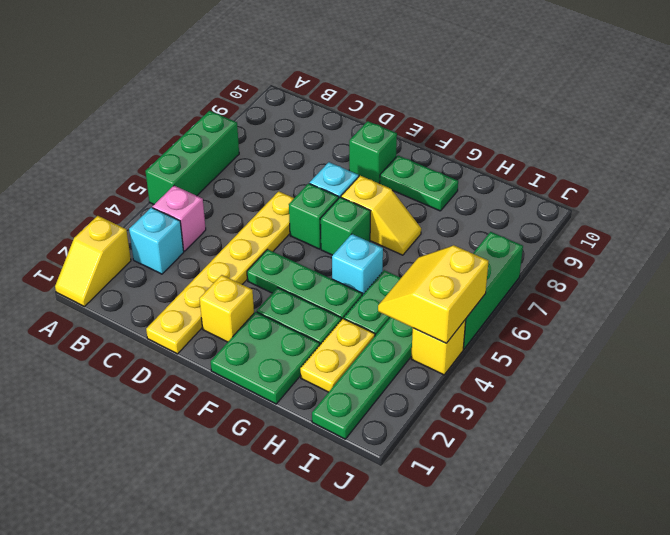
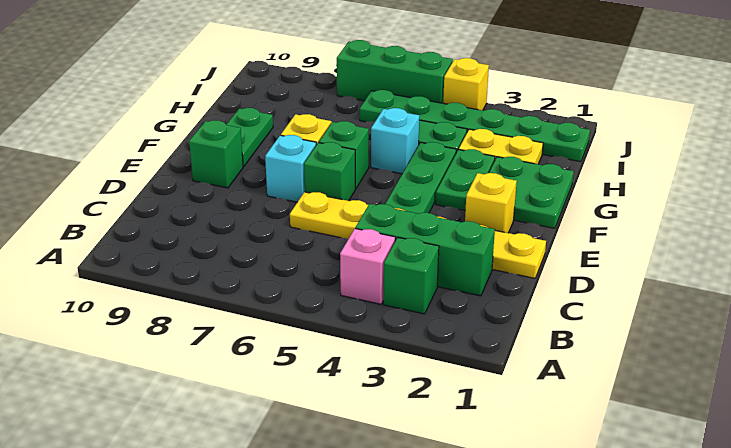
yellow 1x2 slope [55,216,131,306] -> none
green 1x3 brick [145,111,239,204] -> green 1x3 brick moved to [355,204,495,296]
cyan 1x1 brick [129,207,184,274] -> green 1x1 brick [383,238,439,314]
yellow 2x2 slope [378,245,489,343] -> none

